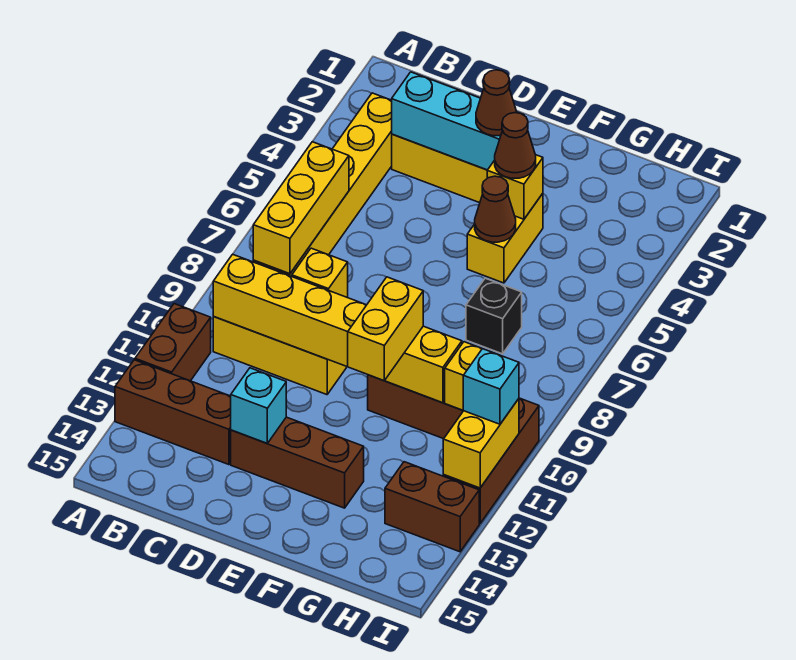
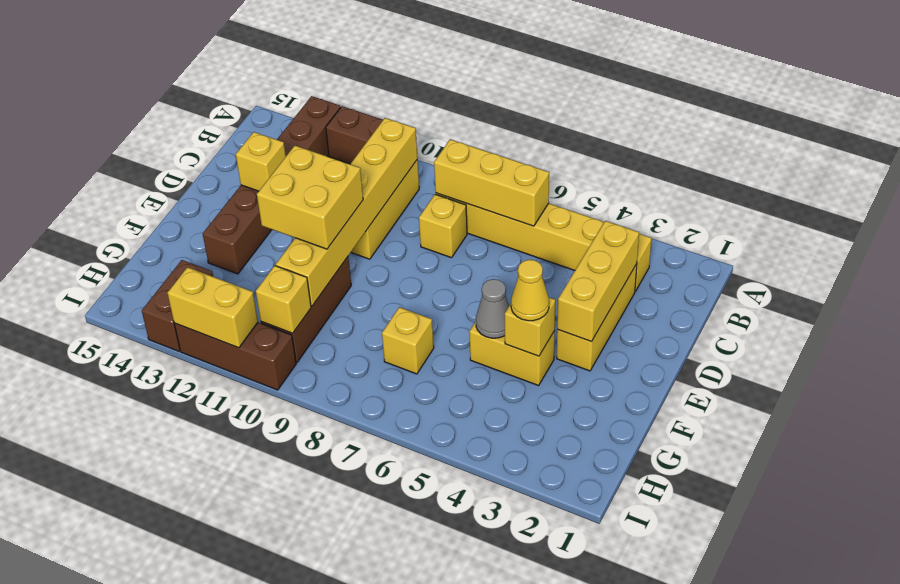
cyan 1x3 brick [392,72,524,170] -> yellow 1x3 brick [557,221,639,342]
cyan 1x1 brick [231,368,286,443] -> yellow 1x1 brick [236,132,286,191]
brown 1x1 cone [476,70,517,136] -> none
brown 1x1 cone [495,113,536,178] -> yellow 1x1 cone [511,260,549,321]
brown 1x1 cone [475,176,516,242] -> grey 1x1 cone [476,279,509,338]
yellow 1x2 brick [348,277,423,381] -> yellow 2x2 brick [257,146,363,249]
black 1x1 brick [466,278,522,354] -> yellow 1x1 brick [382,307,434,374]
cyan 1x1 brick [463,349,519,424] -> none

